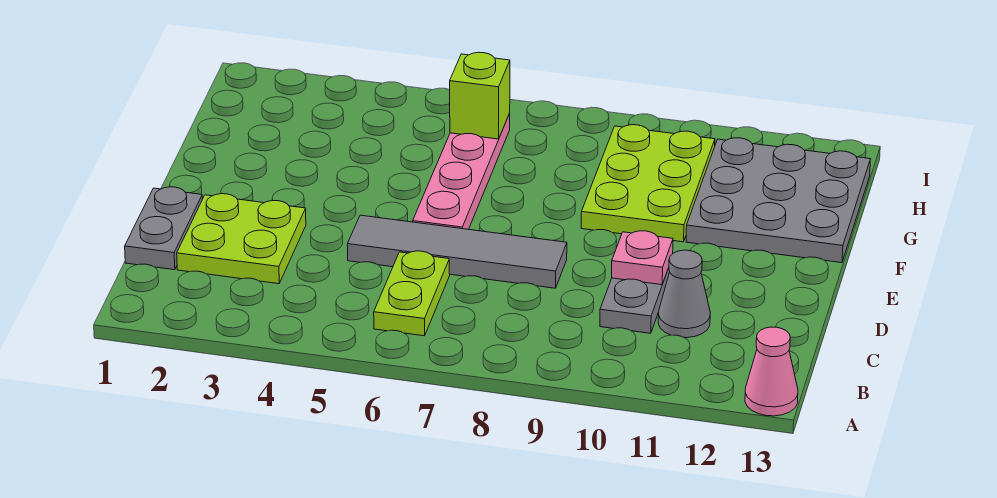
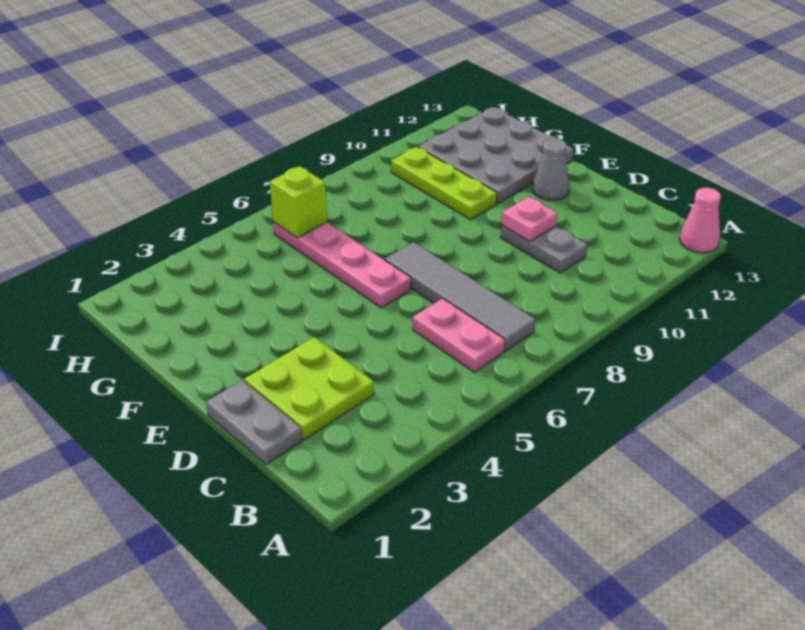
lime 1x2 plate [374,251,450,336] -> pink 1x2 plate [413,298,505,372]
grey 1x1 cone [658,250,710,338] -> grey 1x1 cone moved to [533,138,570,200]
grey 1x4 tile [347,215,567,288] -> grey 1x4 tile turned to [385,242,535,351]
lime 2x3 plate [581,125,715,242] -> lime 1x3 plate [391,147,497,220]

